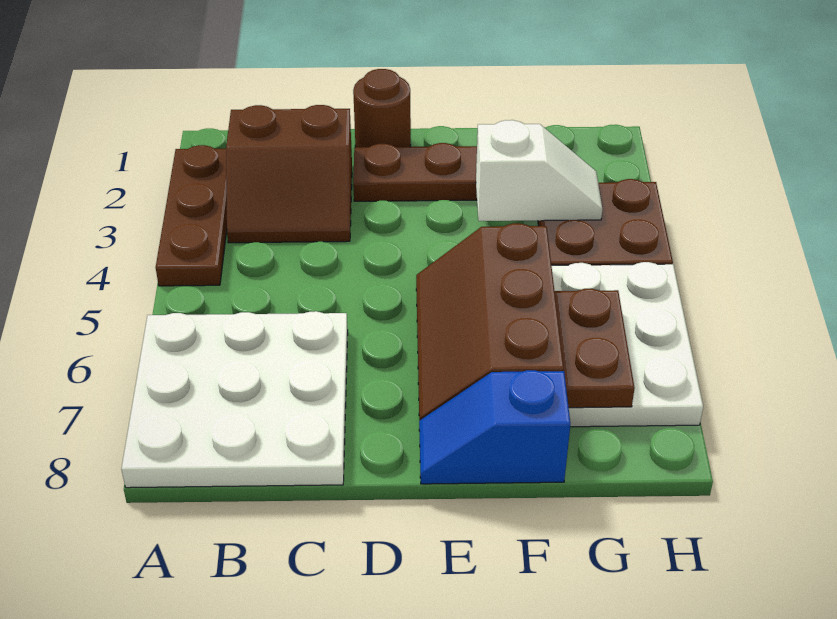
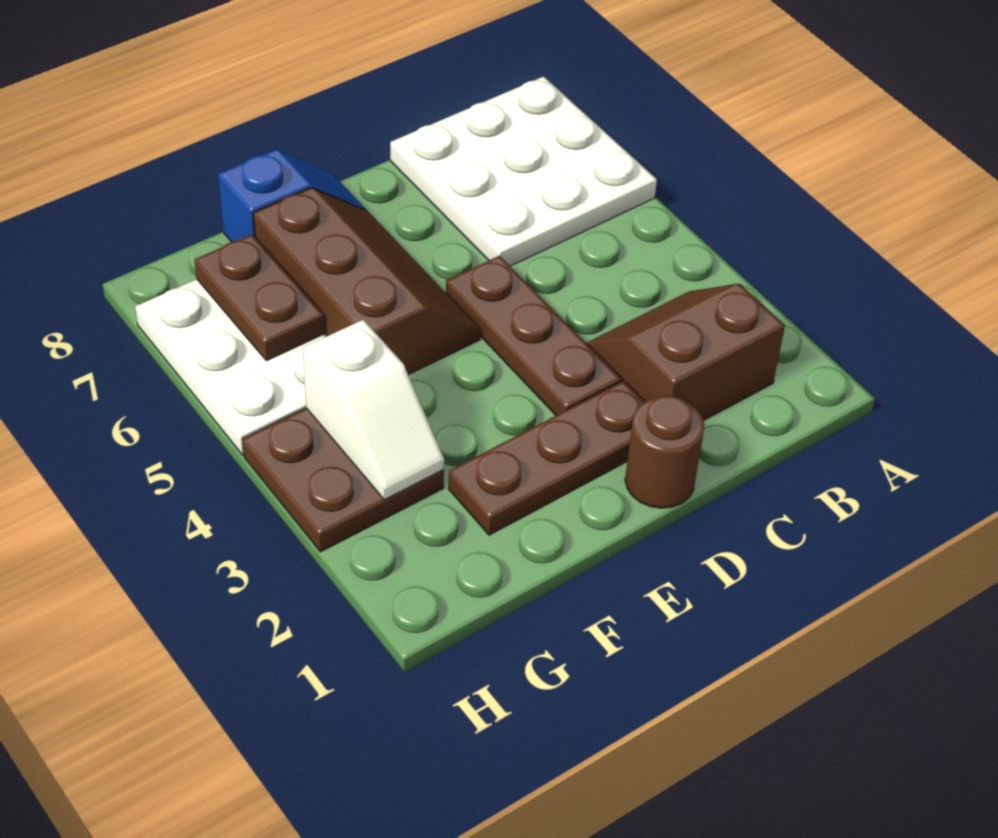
brown 1x3 plate [156,145,227,286] -> brown 1x3 plate moved to [446,256,622,415]
white 1x2 slope [476,120,603,221] -> white 1x2 slope turned to [303,320,444,500]

